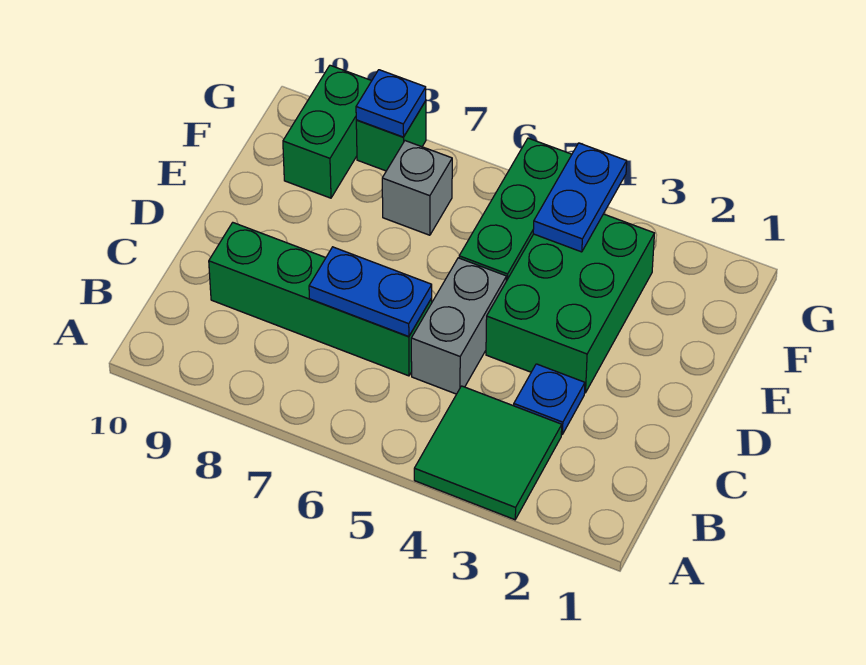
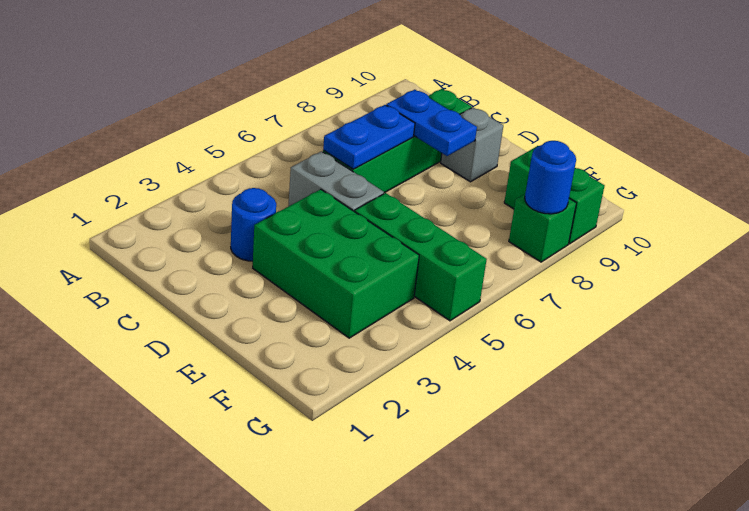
green 2x2 tile [414,386,562,520] -> none
blue 1x1 plate [514,364,585,434] -> blue 1x1 round brick [231,188,276,261]
blue 1x2 plate [533,143,627,252] -> blue 1x2 plate moved to [386,90,477,156]
grey 1x1 brick [382,141,452,235] -> grey 1x1 brick moved to [441,107,503,182]
blue 1x1 plate [356,70,426,137] -> blue 1x1 round brick [525,141,576,214]

